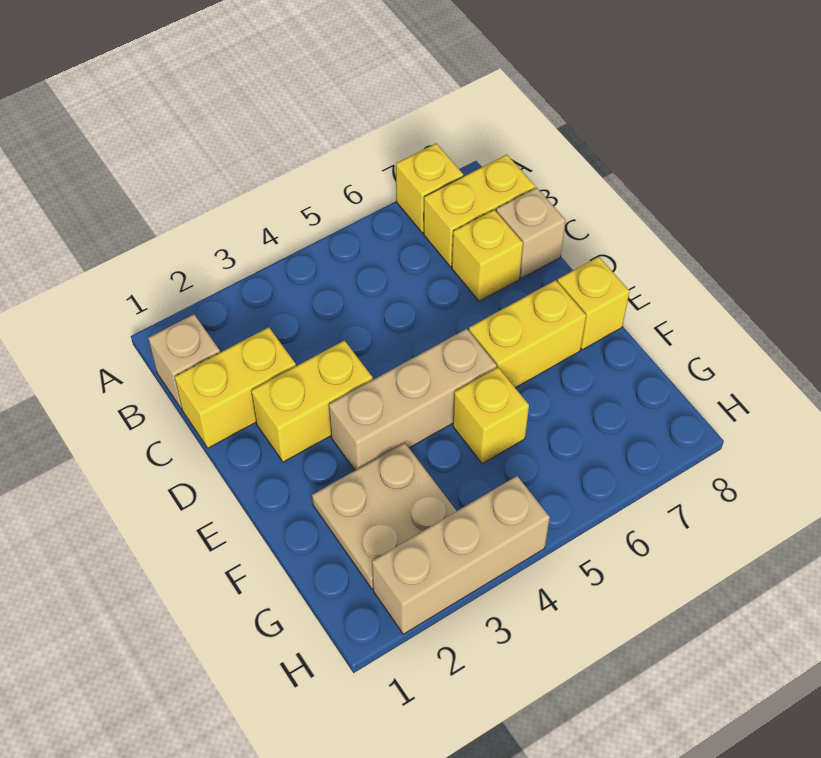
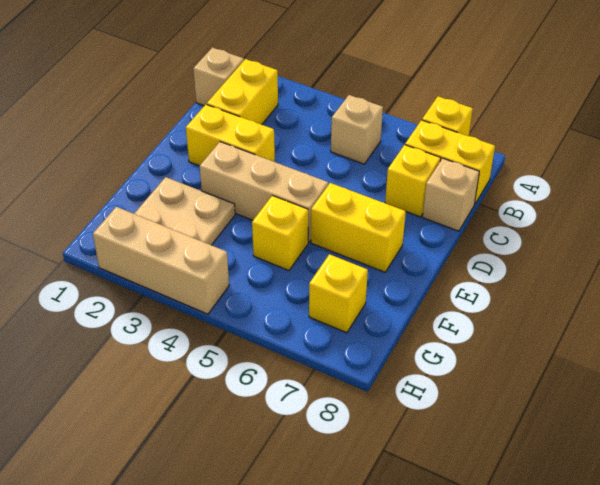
none -> tan 1x1 brick [331,95,383,164]
yellow 1x2 brick [175,327,296,448] -> yellow 1x2 brick turned to [207,59,278,125]
yellow 1x1 brick [557,257,630,350] -> yellow 1x1 brick moved to [309,254,368,333]

